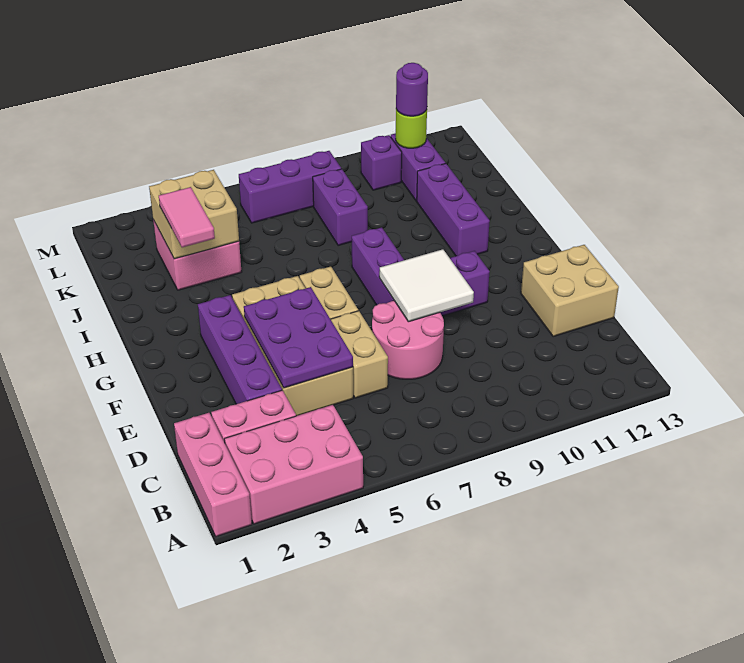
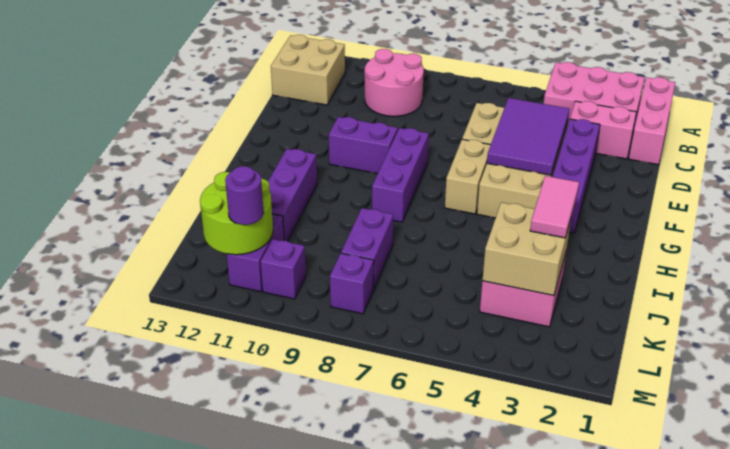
purple 2x3 plate [244,287,353,388] -> purple 2x3 tile [487,98,570,175]
pink 2x2 round brick [372,300,444,379] -> pink 2x2 round brick moved to [365,49,424,116]
tan 2x2 brick [521,245,619,337] -> tan 2x2 brick moved to [271,35,345,105]
white 2x2 tile [379,249,474,322] -> none
purple 1x3 brick [239,151,341,223] -> purple 1x1 brick [330,253,374,314]
lime 1x1 round brick [396,109,427,148] -> lime 2x2 round brick [200,172,273,255]

